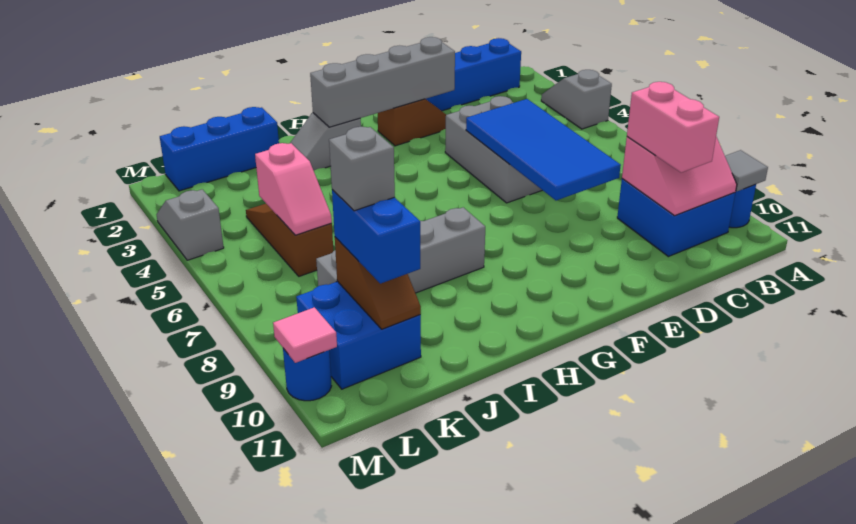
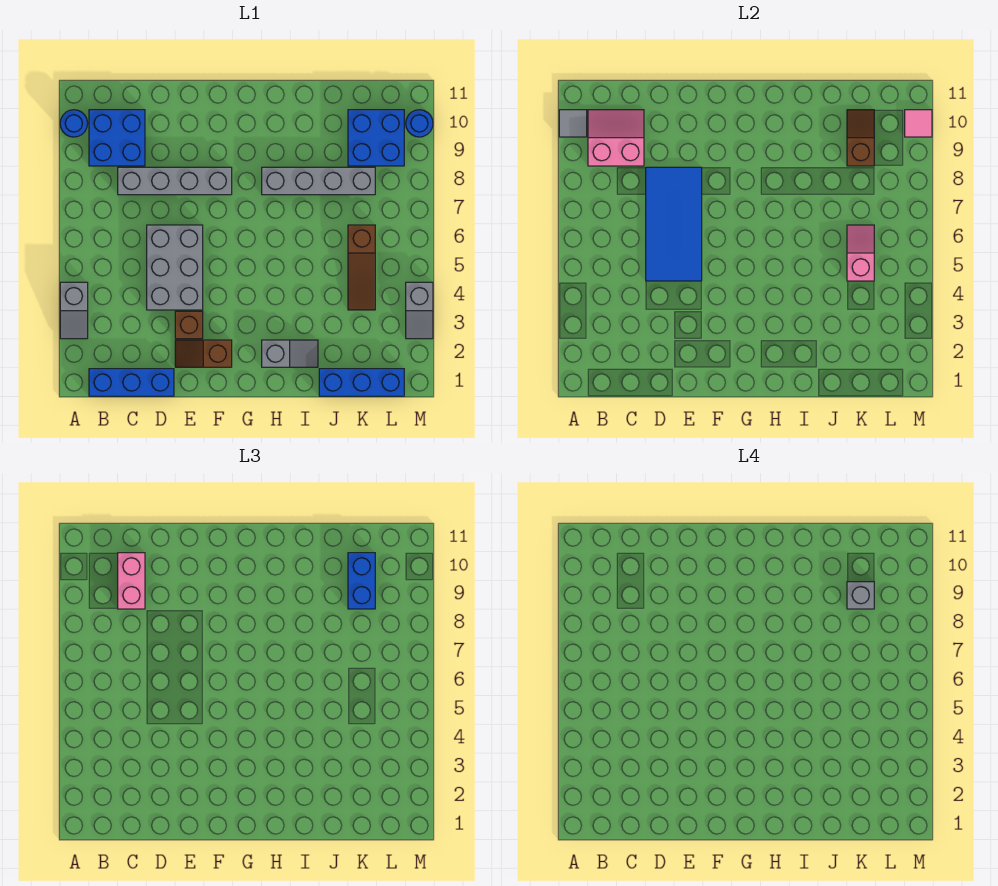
grey 1x4 brick [310,37,455,127] -> grey 1x4 brick moved to [118,167,232,195]
none -> brown 1x1 brick [175,311,203,339]

